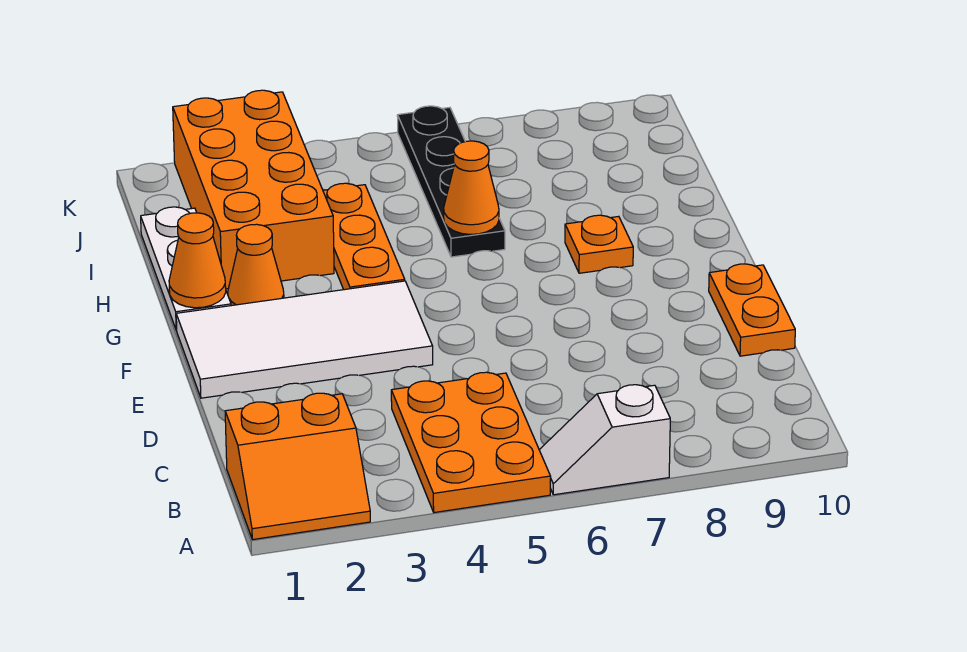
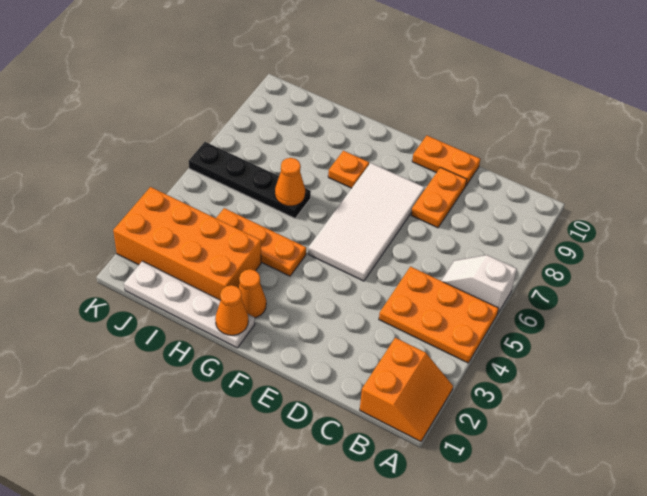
white 1x2 slope [539,385,670,495] -> white 1x2 slope turned to [441,255,517,313]
none -> orange 1x2 plate [411,167,467,228]
white 2x4 tile [176,281,433,398] -> white 2x4 tile moved to [308,163,425,281]
white 1x3 plate [141,207,231,330] -> white 1x4 plate [124,261,255,348]

